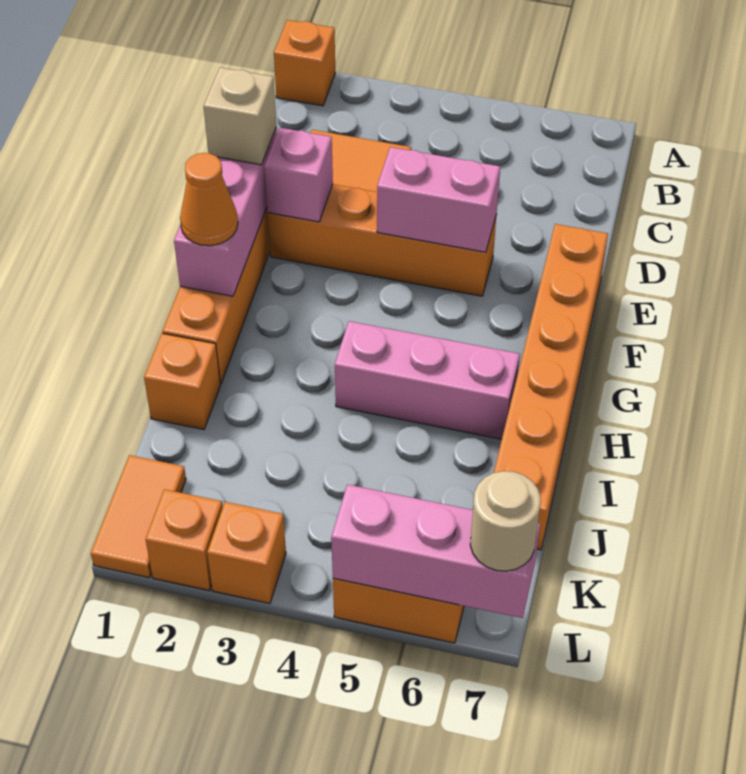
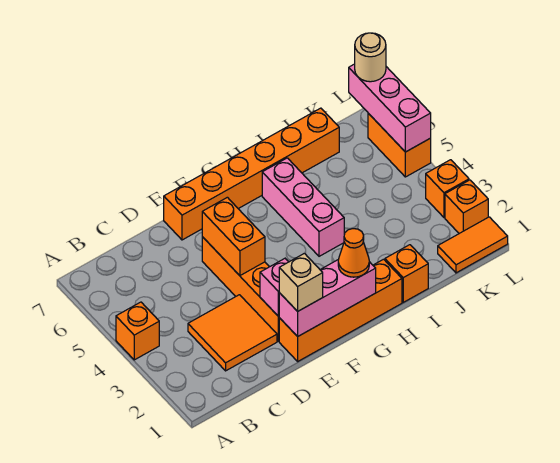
orange 1x1 brick [274,20,335,106] -> orange 1x1 brick moved to [116,302,159,360]
pink 1x2 brick [377,147,500,252] -> orange 1x2 brick [202,197,265,276]

